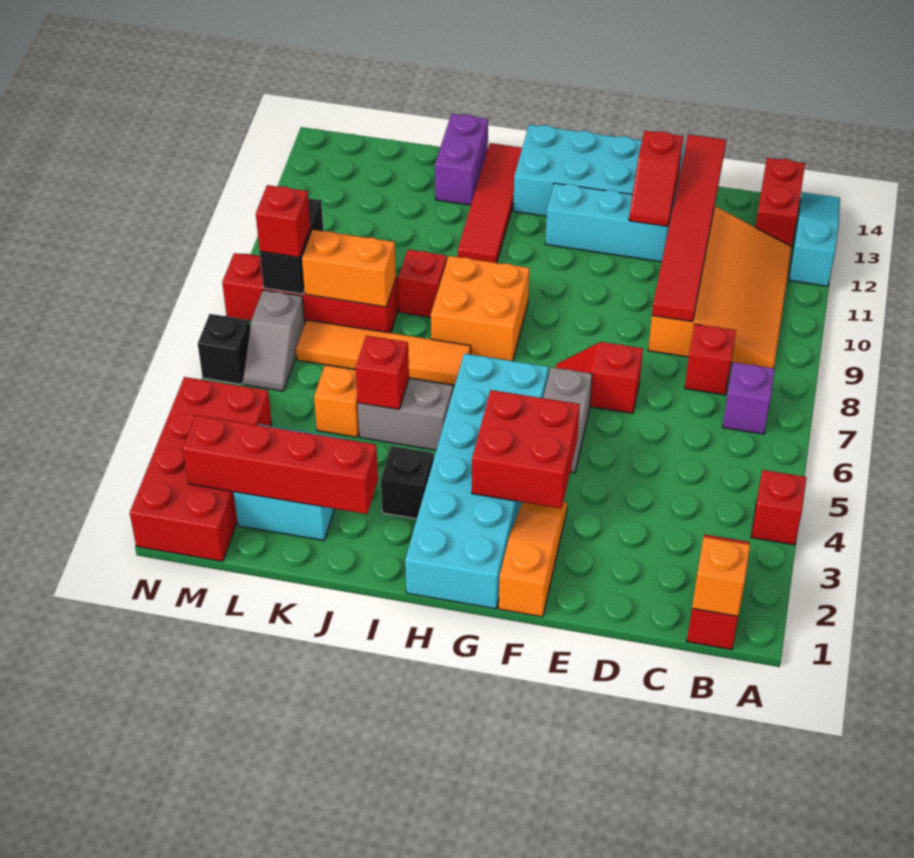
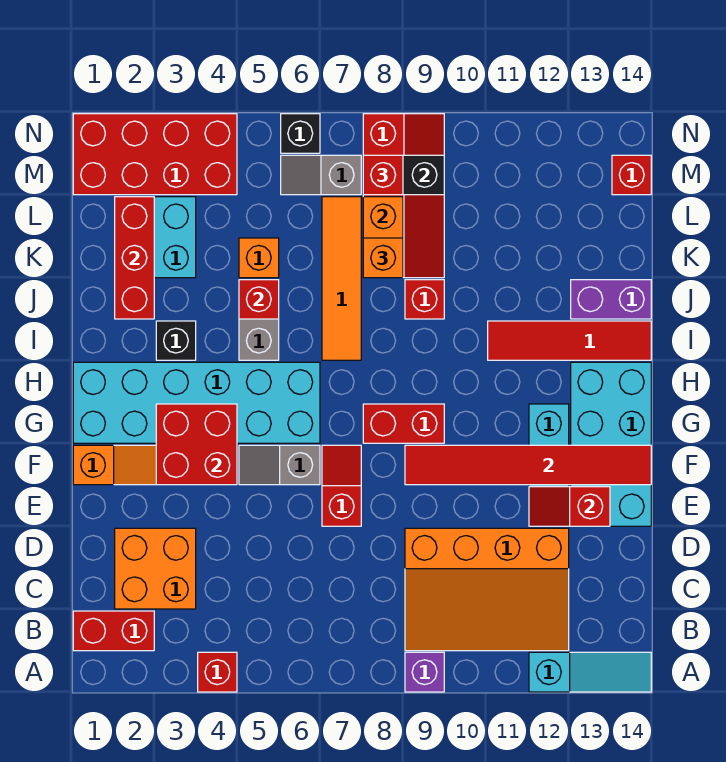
orange 1x1 brick [692,537,750,616] -> orange 1x1 brick moved to [363,238,403,278]
purple 1x1 brick [723,362,775,434] -> purple 1x1 brick moved to [405,652,444,692]
red 1x2 brick [756,158,805,247] -> red 1x2 brick moved to [363,404,444,443]
red 1x1 brick [685,324,736,395] -> red 1x1 brick moved to [612,155,651,195]
red 1x6 tile [652,134,726,322] -> red 1x6 tile moved to [405,445,651,485]
orange 2x2 brick [431,256,529,361] -> orange 2x2 brick moved to [115,528,196,609]
red 1x4 brick [183,415,378,514] -> red 1x3 brick [115,197,154,319]

